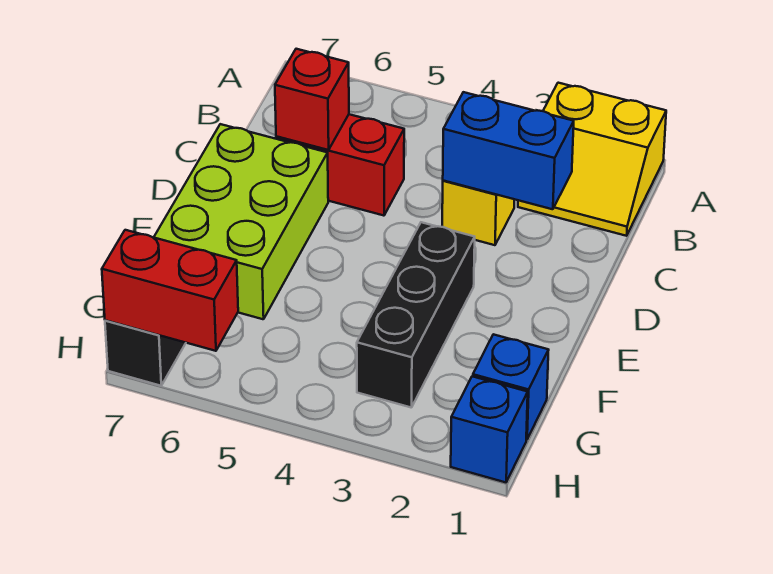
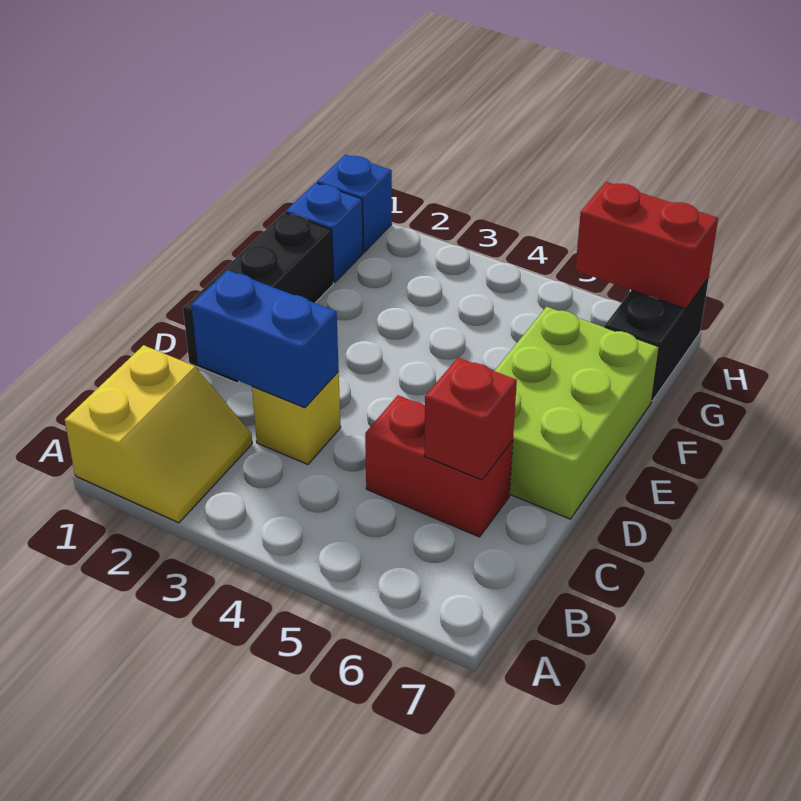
yellow 2x2 slope [518,83,666,236] -> yellow 2x2 slope turned to [65,345,252,523]
black 1x3 brick [357,222,475,408] -> black 1x3 brick moved to [183,213,333,383]

